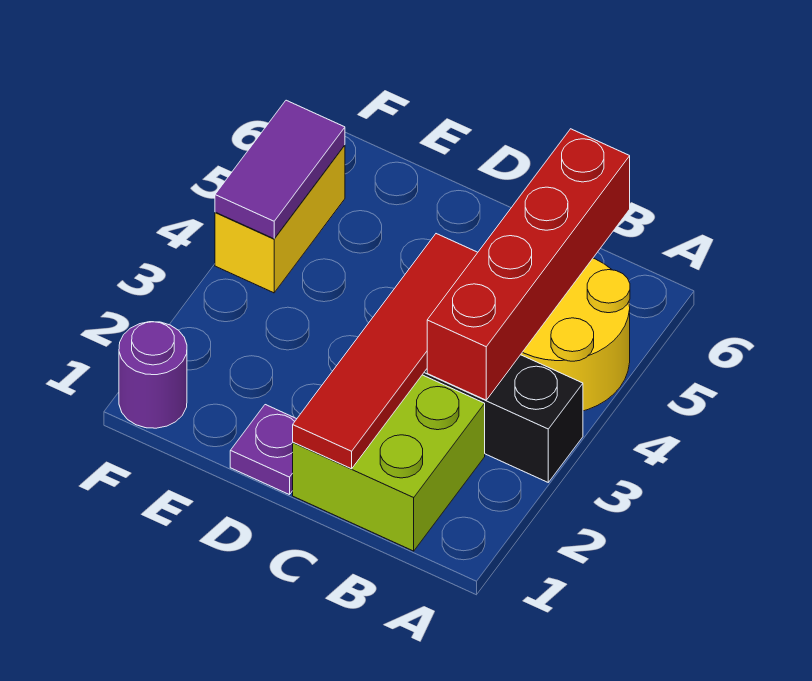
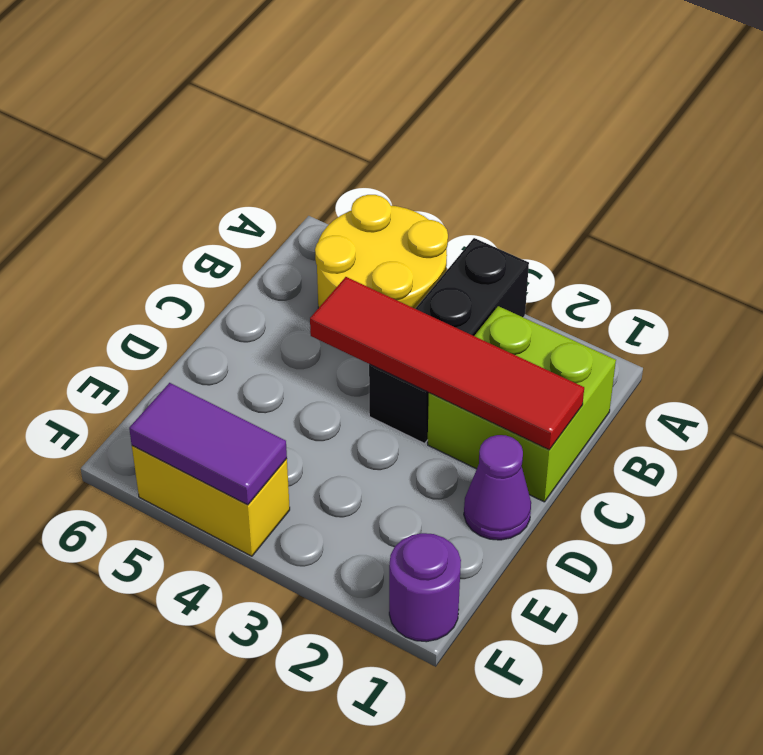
red 1x4 brick [427,129,630,400] -> none
purple 1x1 plate [230,405,296,495] -> purple 1x1 cone [464,435,531,540]

